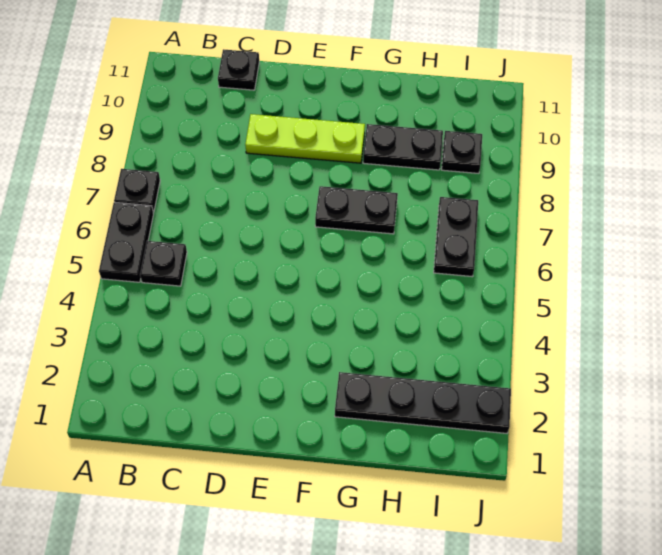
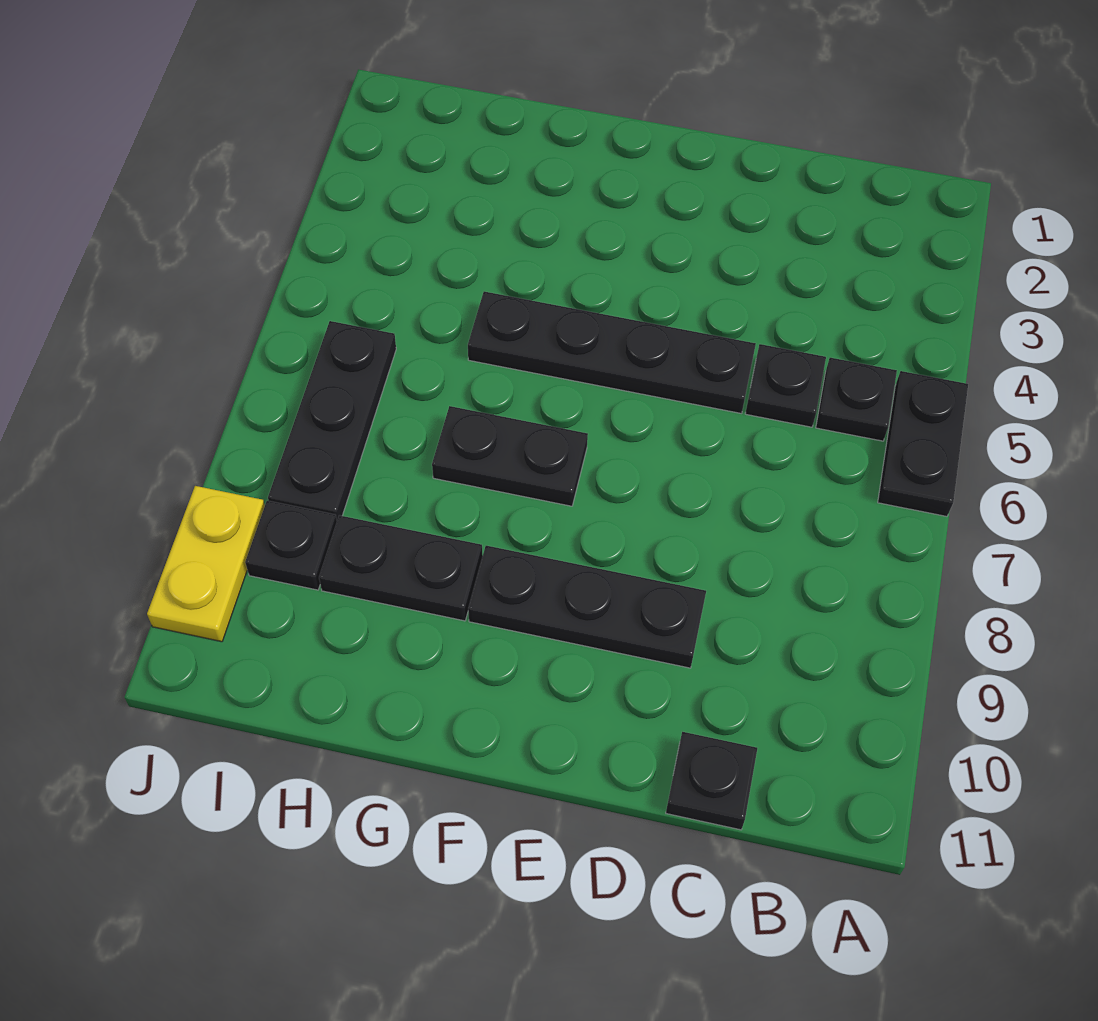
black 1x1 plate [114,169,160,212] -> black 1x1 plate moved to [745,344,826,427]
lime 1x3 plate [245,114,365,163] -> black 1x3 plate [468,546,706,668]
black 1x4 plate [335,372,511,433] -> black 1x4 plate moved to [468,291,756,414]
black 1x2 plate [434,197,478,277] -> black 1x3 plate [268,321,396,520]
none -> yellow 1x2 plate [147,486,265,642]

